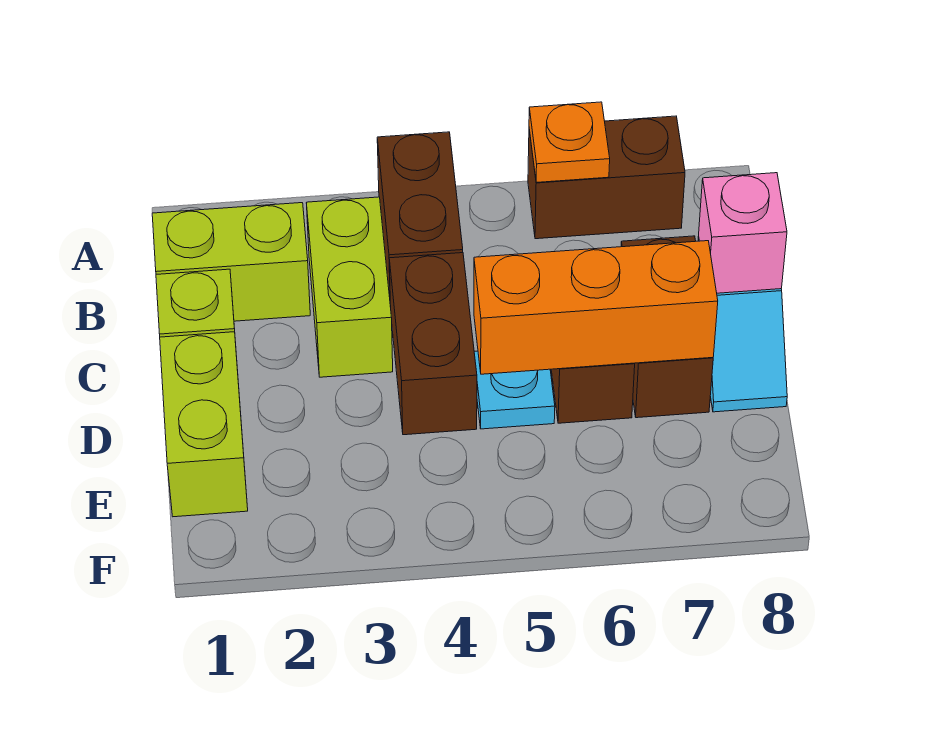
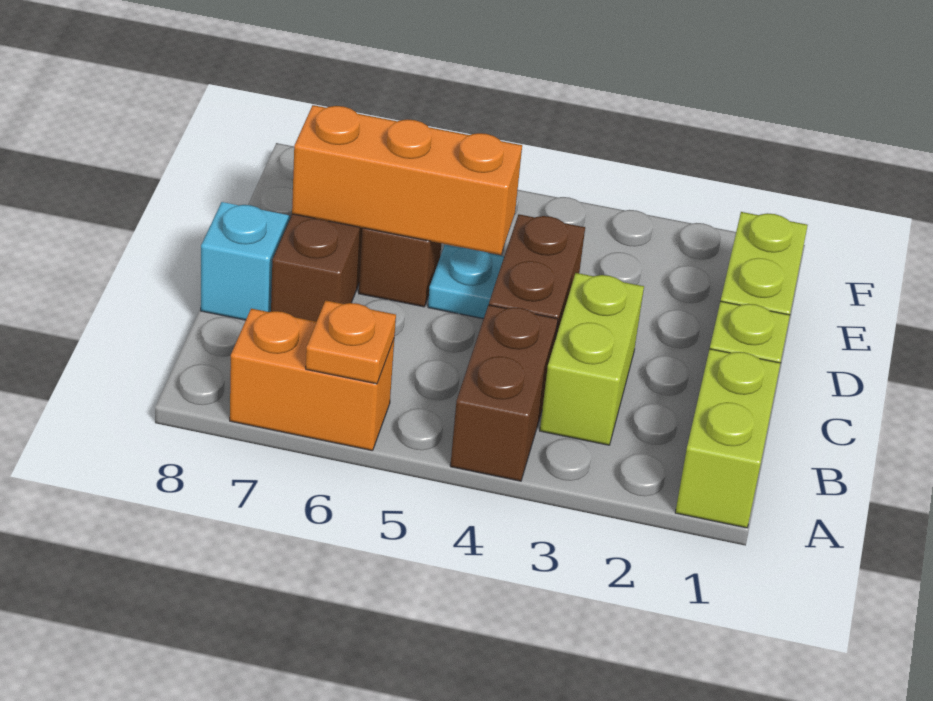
brown 1x2 brick [528,116,685,239] -> orange 1x2 brick [230,309,394,451]
lime 1x2 brick [152,203,310,321] -> lime 1x2 brick turned to [675,349,780,528]
pink 1x1 brick [699,173,787,293] -> none

